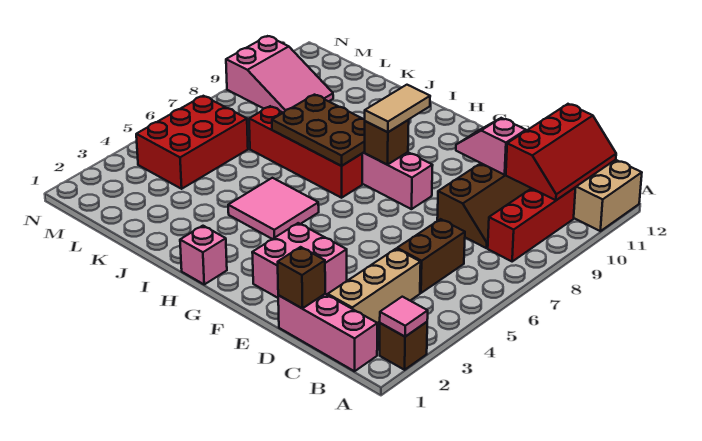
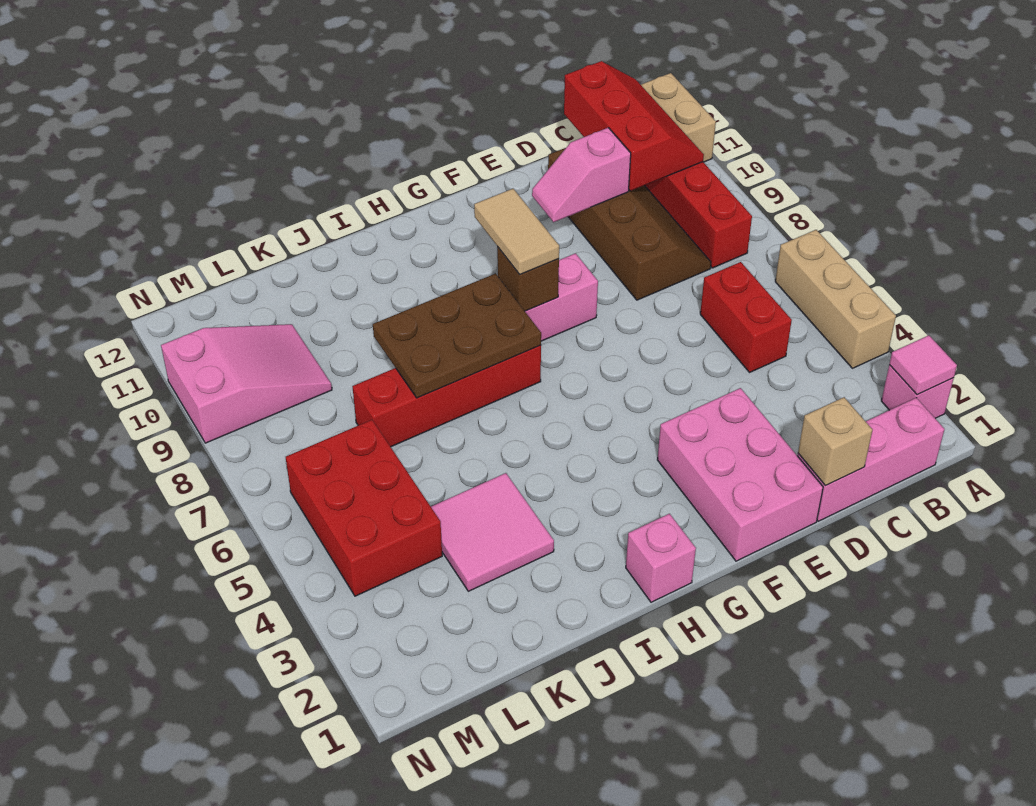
brown 1x1 brick [380,322,427,370] -> pink 1x1 brick [881,365,954,418]
tan 1x3 brick [328,249,421,323] -> tan 1x3 brick moved to [775,230,896,368]
brown 1x2 brick [397,219,465,293] -> red 1x2 brick [700,262,792,372]
brown 1x1 brick [278,247,325,308] -> tan 1x1 brick [798,397,873,485]
pink 2x2 brick [252,223,347,298] -> pink 2x3 brick [657,388,823,561]
pink 2x2 tile [228,178,319,239] -> pink 2x2 tile moved to [431,473,554,591]

